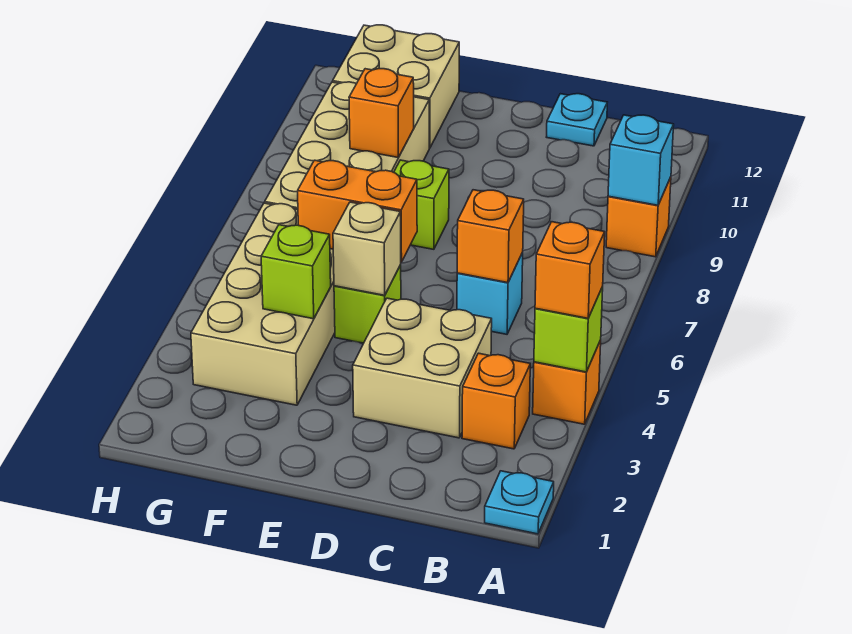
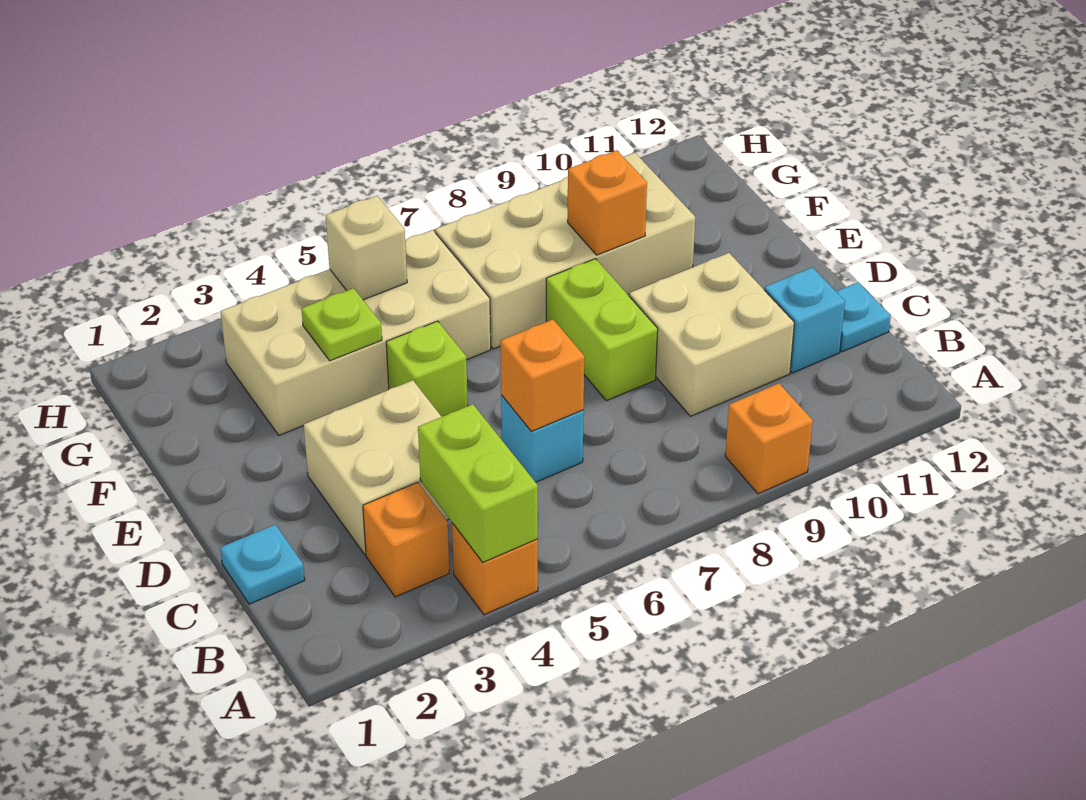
cyan 1x1 plate [485,471,554,534] -> cyan 1x1 plate moved to [220,524,305,604]
lime 1x1 brick [534,287,603,372] -> lime 1x2 brick [418,404,538,562]
orange 1x1 brick [535,222,605,318] -> none
cyan 1x1 brick [608,115,674,205] -> cyan 1x1 brick moved to [764,267,845,373]
tan 1x1 brick [333,202,401,295] -> tan 1x1 brick moved to [326,196,407,300]
orange 1x2 brick [298,160,417,262] -> none
lime 1x1 brick [394,160,449,249] -> lime 1x2 brick [546,259,658,401]
lime 1x1 brick [261,225,331,319] -> lime 1x1 plate [302,288,382,361]
tan 2x2 brick [333,25,459,148] -> tan 2x2 brick moved to [629,253,794,416]

